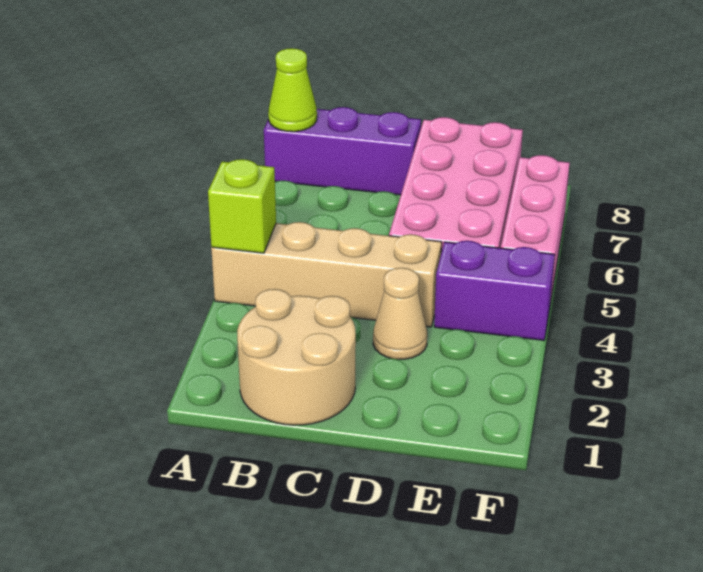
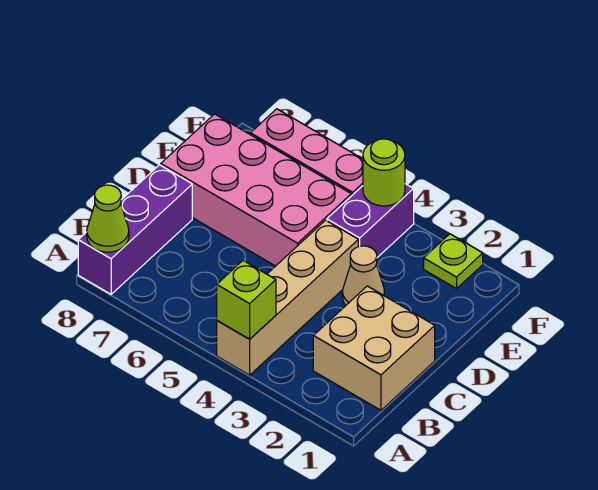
tan 2x2 round brick [237,289,356,425] -> tan 2x2 brick [313,286,435,410]
none -> lime 1x1 plate [424,234,483,289]
none -> lime 1x1 round brick [363,139,405,206]

